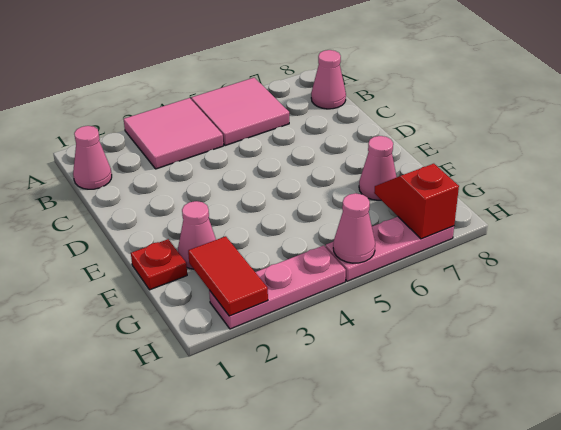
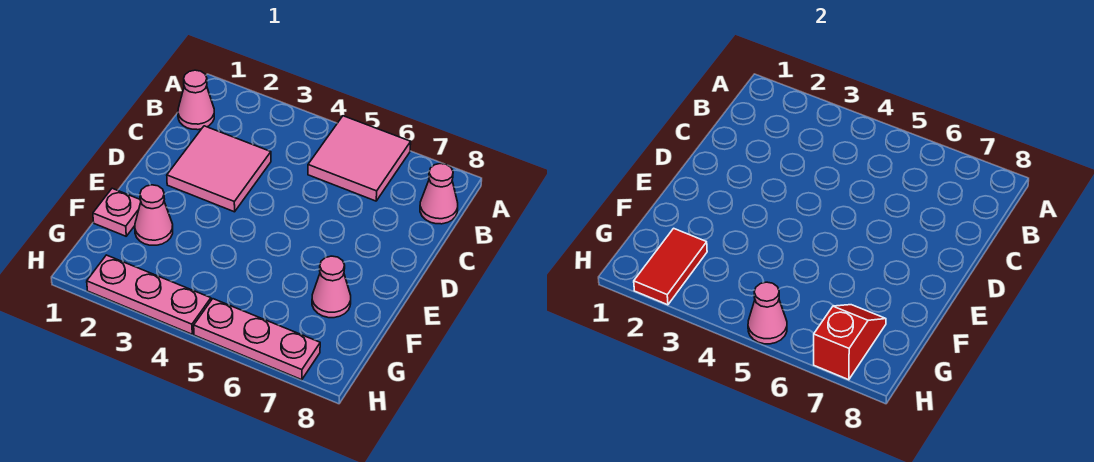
pink 2x2 tile [124,98,223,169] -> pink 2x2 tile moved to [167,126,271,212]
red 1x1 plate [131,239,187,290] -> pink 1x1 plate [93,188,141,236]

